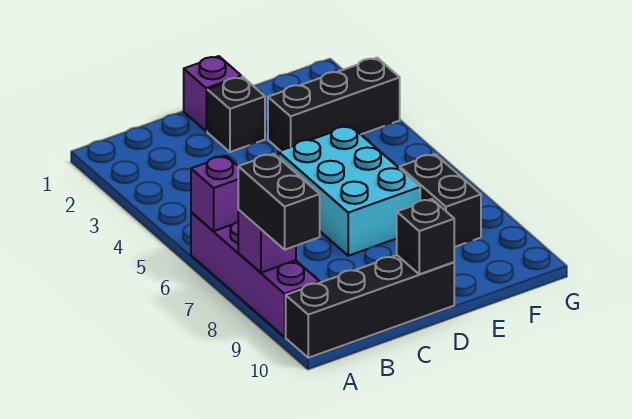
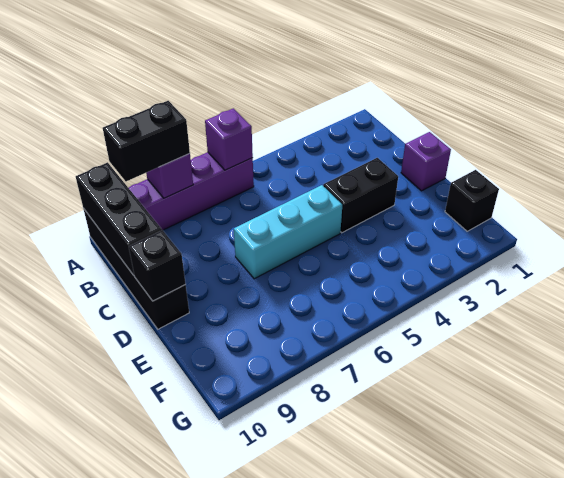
black 1x1 brick [207,77,265,152] -> black 1x1 brick moved to [445,170,499,231]
cyan 2x3 brick [278,126,420,256] -> cyan 1x3 brick [234,185,342,279]
black 1x3 brick [268,58,400,151] -> black 1x3 brick moved to [76,162,162,275]
black 1x2 brick [400,154,481,247] -> black 1x2 brick moved to [323,158,398,233]

